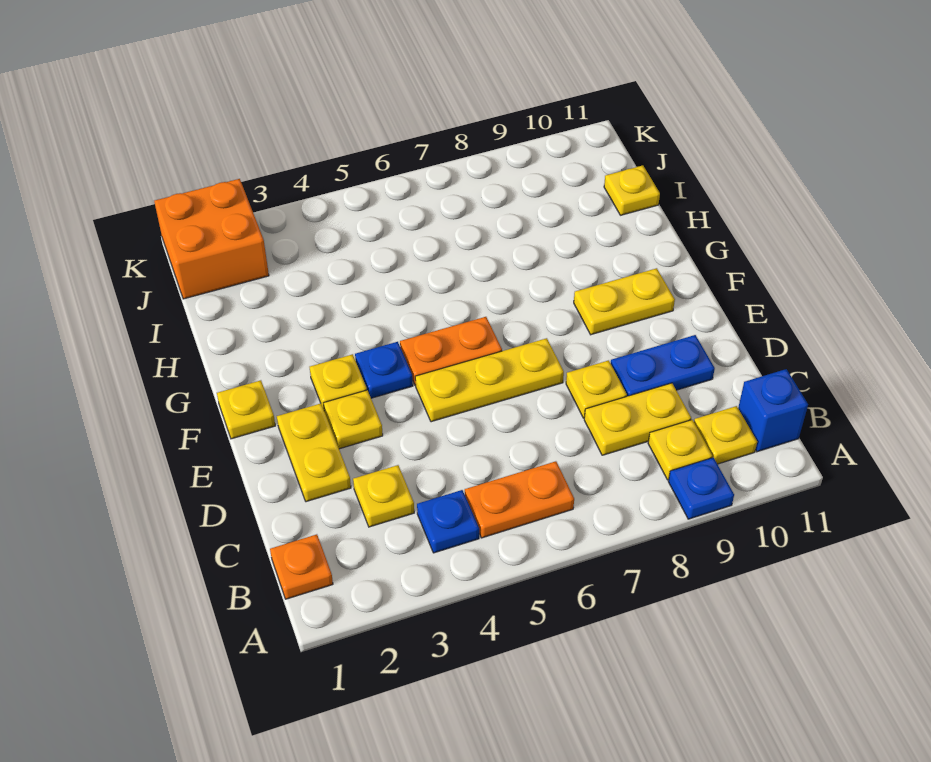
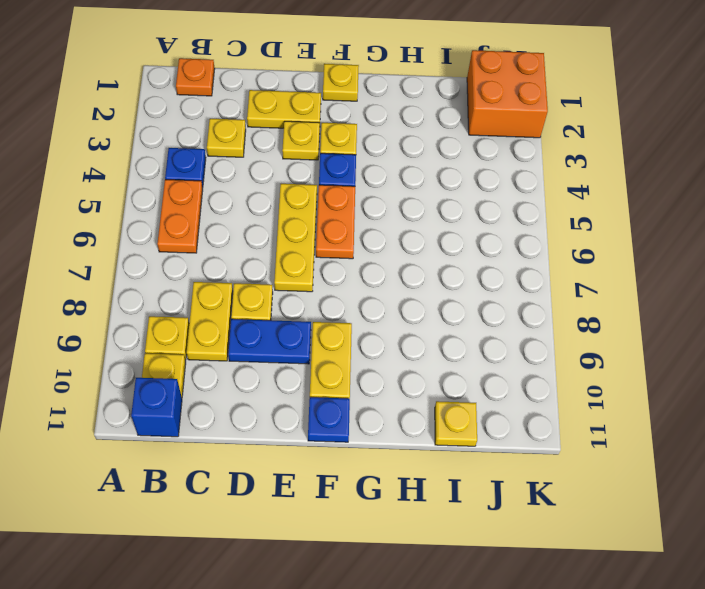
blue 1x1 plate [668,458,734,519] -> blue 1x1 plate moved to [308,397,350,442]
blue 1x2 plate [611,335,715,396] -> blue 1x2 plate turned to [228,319,311,364]

